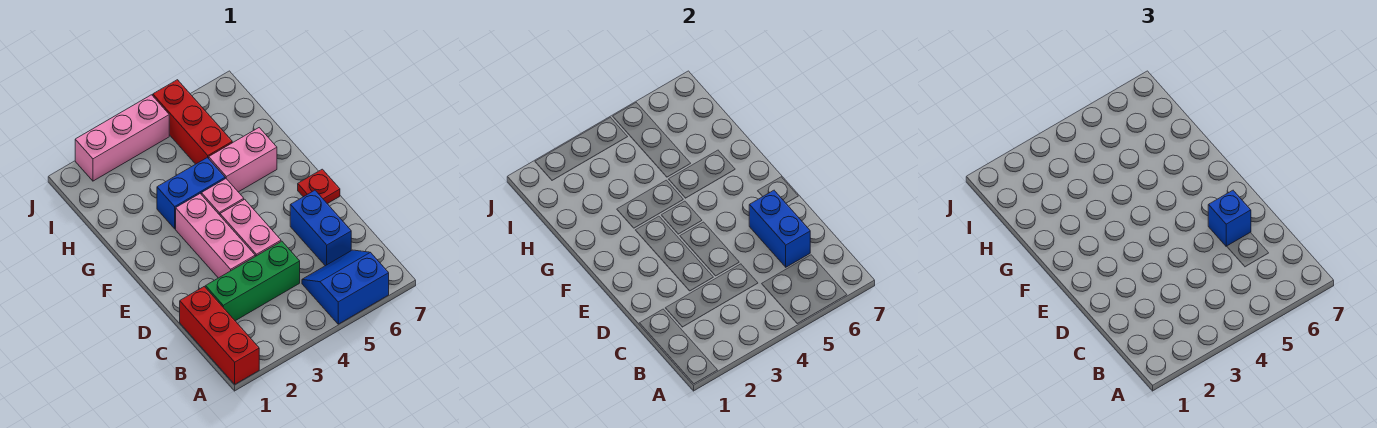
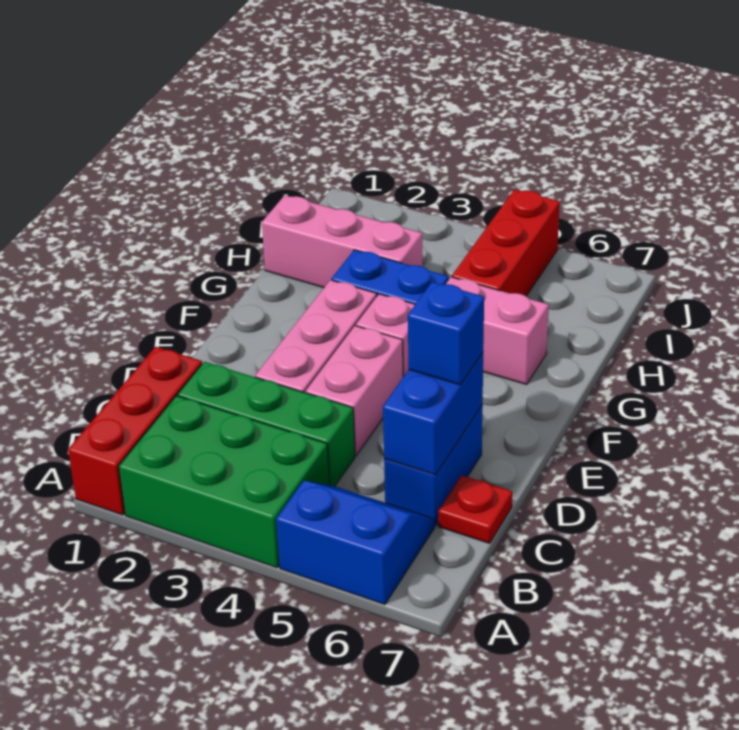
none -> green 2x3 brick [119,396,329,568]
red 1x1 plate [298,169,340,204] -> red 1x1 plate moved to [438,475,512,543]
pink 1x3 brick [75,95,169,181] -> pink 1x3 brick moved to [262,195,423,288]

